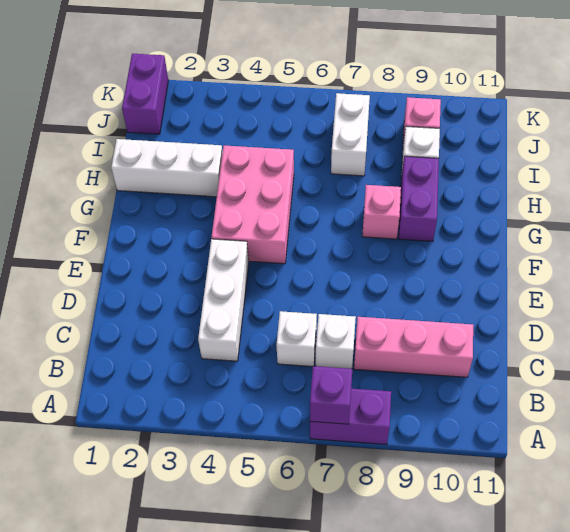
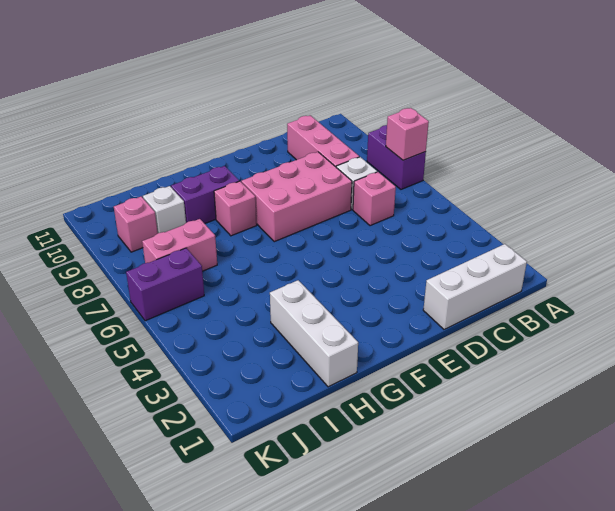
purple 1x1 brick [310,366,352,424] -> pink 1x1 brick [386,108,429,160]
white 1x3 brick [198,239,249,361] -> white 1x3 brick moved to [423,244,527,329]
white 1x1 brick [276,311,317,367] -> pink 1x1 brick [353,172,396,226]
pink 2x3 brick [211,145,294,264] -> pink 2x3 brick moved to [241,152,352,242]
white 1x2 brick [331,93,370,176] -> pink 1x2 brick [142,219,217,271]
purple 1x2 brick [122,54,168,134] -> purple 1x2 brick moved to [126,248,204,321]

